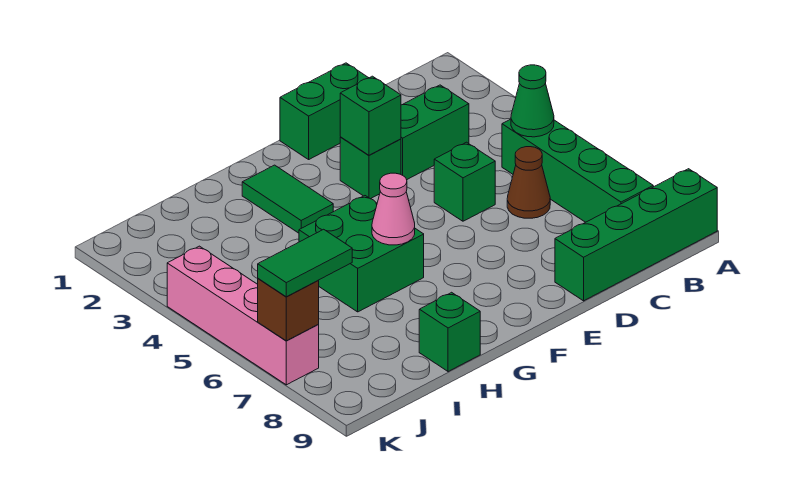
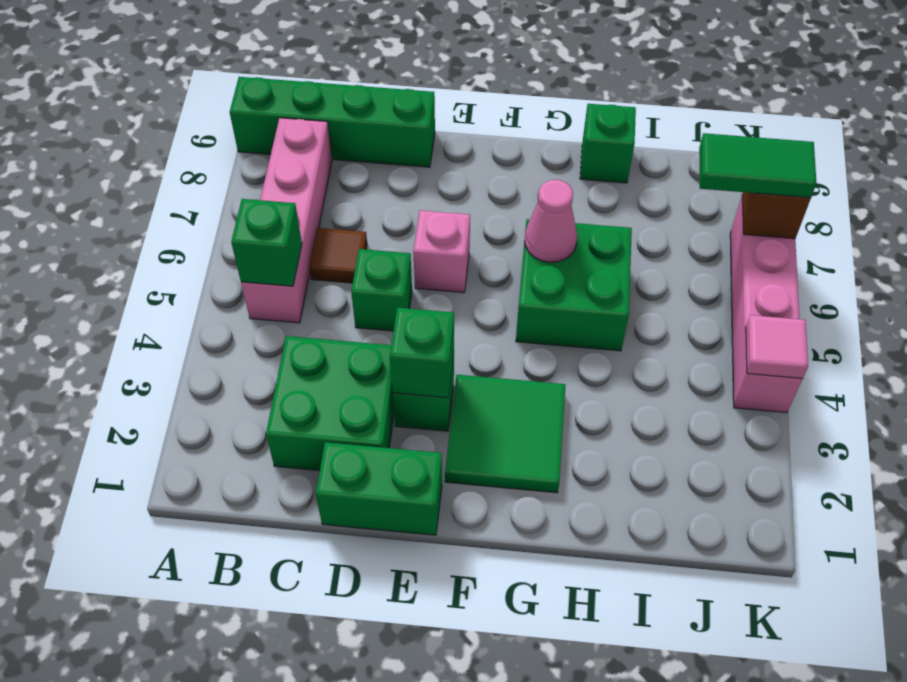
green 1x4 brick [502,119,653,222] -> pink 1x4 brick [241,118,332,323]
green 1x1 cone [511,65,554,137] -> green 1x1 brick [231,199,302,286]
green 1x2 brick [401,85,469,180] -> green 2x2 brick [266,336,394,471]
brown 1x1 cone [507,147,550,218] -> brown 1x1 tile [309,228,367,283]
none -> pink 1x1 brick [413,210,470,293]
green 1x2 tile [242,165,333,233] -> green 2x2 tile [445,375,565,493]
none -> pink 1x1 tile [746,315,808,379]

